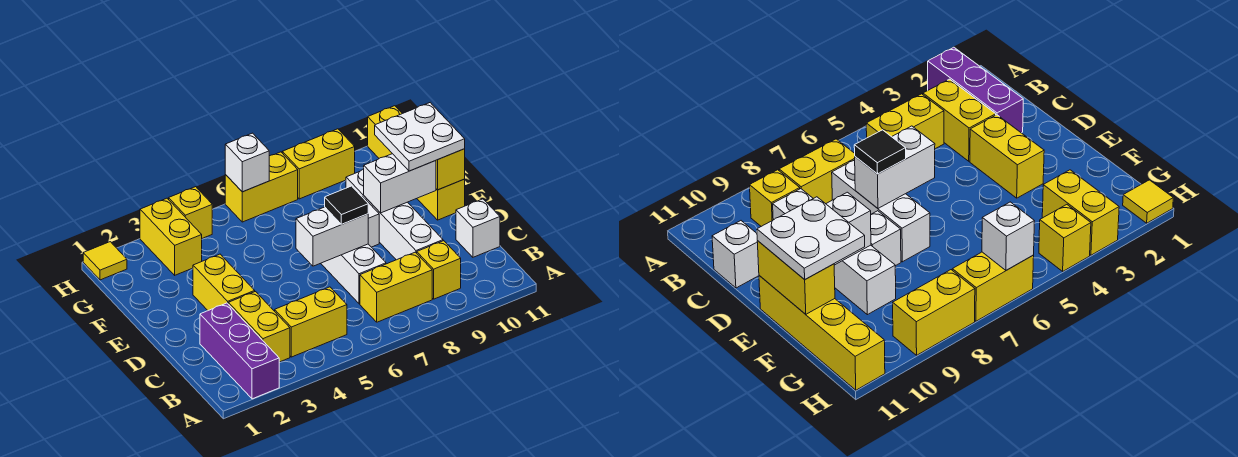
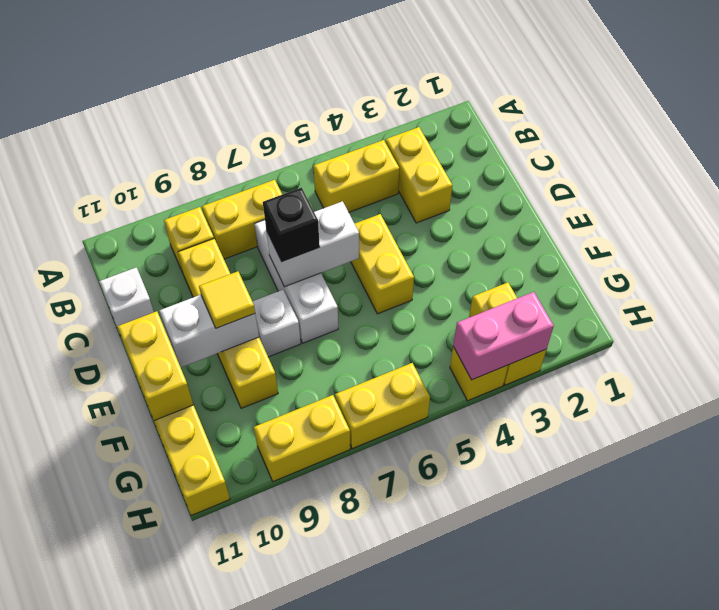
purple 1x3 brick [200,303,279,399] -> none
white 1x4 brick [346,169,443,260] -> yellow 1x4 brick [178,239,278,408]
yellow 1x2 brick [193,254,255,310] -> yellow 1x2 brick moved to [351,214,414,314]
black 1x1 tile [325,186,368,224] -> black 1x1 brick [263,188,320,262]
white 2x2 plate [375,103,465,171] -> none
yellow 1x1 tile [83,242,127,280] -> yellow 1x1 tile moved to [199,271,255,328]
none -> pink 1x2 brick [453,292,554,380]
white 1x1 brick [225,133,269,192] -> none

